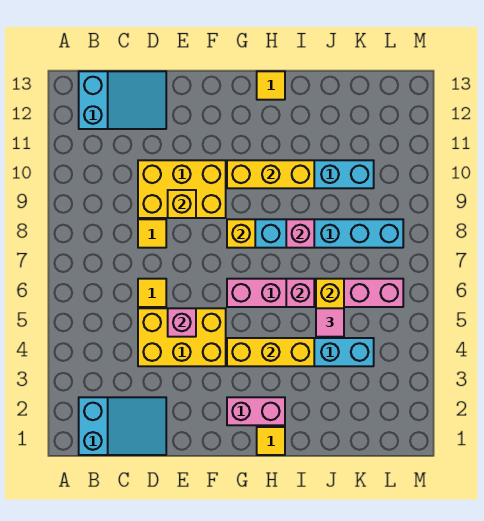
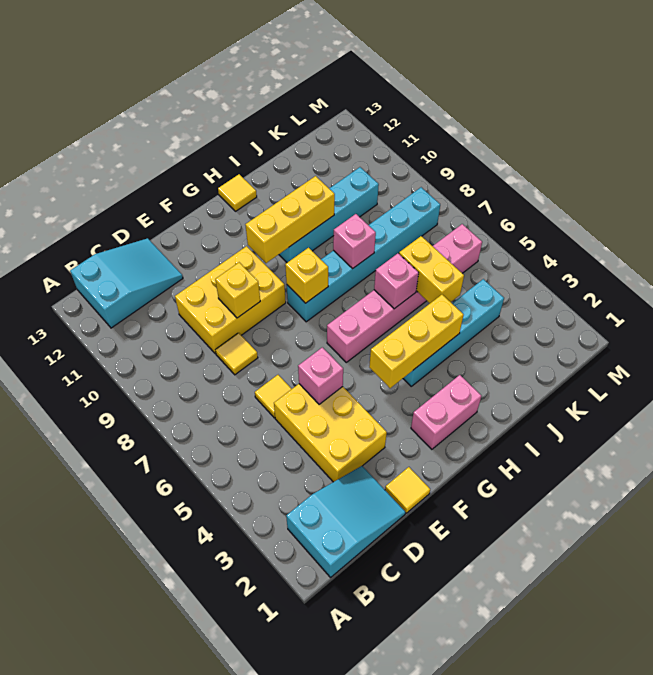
yellow 2x3 brick [138,308,226,366] -> yellow 2x3 brick turned to [274,384,387,482]
yellow 1x1 tile [257,427,285,455] -> yellow 1x1 tile moved to [385,467,430,513]
pink 1x1 tile [316,308,344,337] -> none

